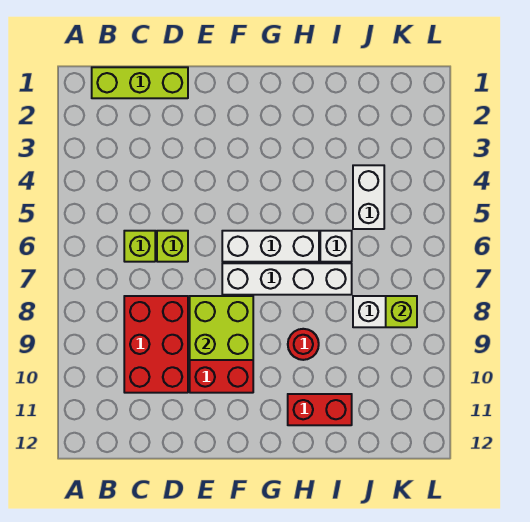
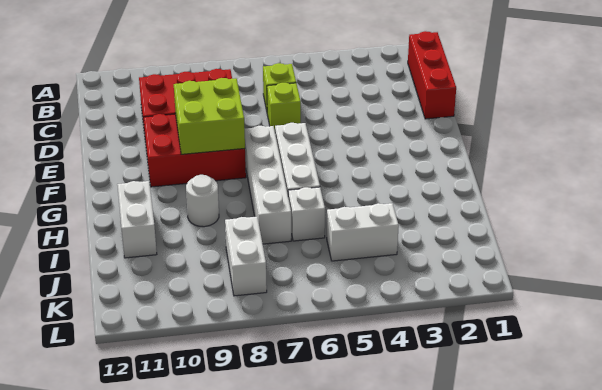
lime 1x3 brick [92,67,188,98] -> red 1x3 brick [408,31,456,119]
red 1x1 round brick [288,329,319,360] -> white 1x1 round brick [186,175,219,227]
red 1x2 brick [288,394,352,425] -> white 1x2 brick [117,181,157,258]
lime 1x1 brick [386,296,417,327] -> none

